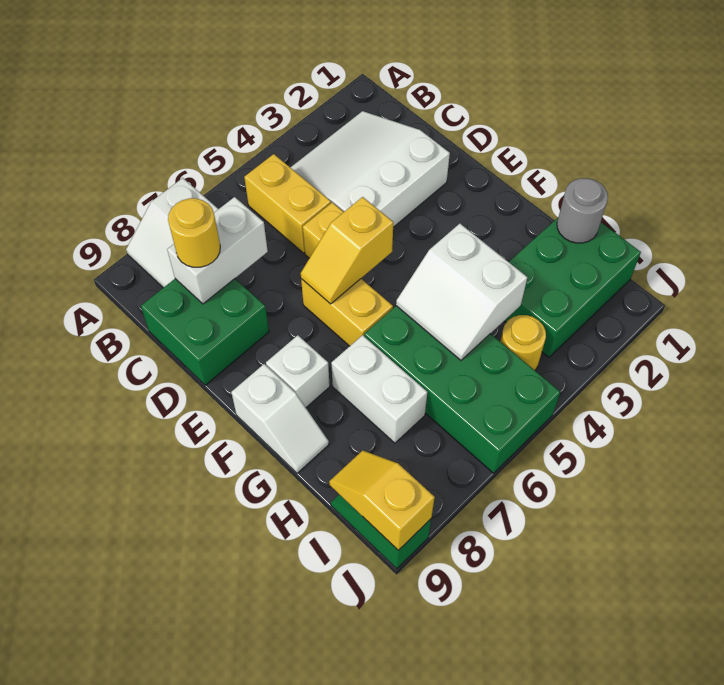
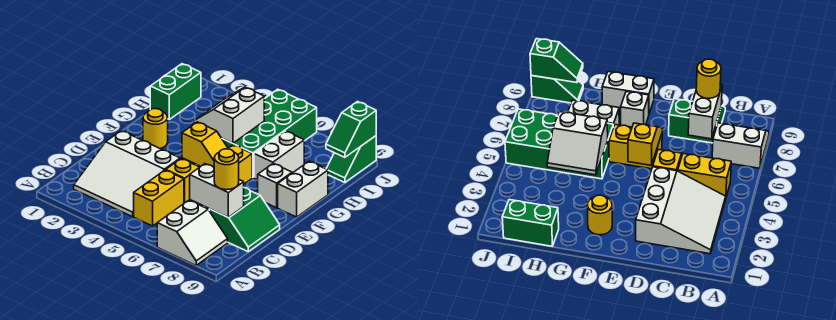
green 2x2 brick [141,279,269,385] -> green 2x2 slope [209,188,280,252]
white 1x2 slope [231,364,329,473] -> white 1x2 brick [278,161,328,217]
white 2x2 slope [396,224,527,360] -> white 2x2 slope turned to [194,87,264,143]
green 2x3 brick [505,218,641,357] -> green 1x2 brick [150,64,201,119]
grey 1x1 round brick [557,178,608,243] -> none
yellow 1x1 round brick [500,315,546,370] -> yellow 1x1 round brick moved to [143,109,168,149]
yellow 1x2 slope [329,451,435,550] -> green 1x2 slope [326,102,376,157]

